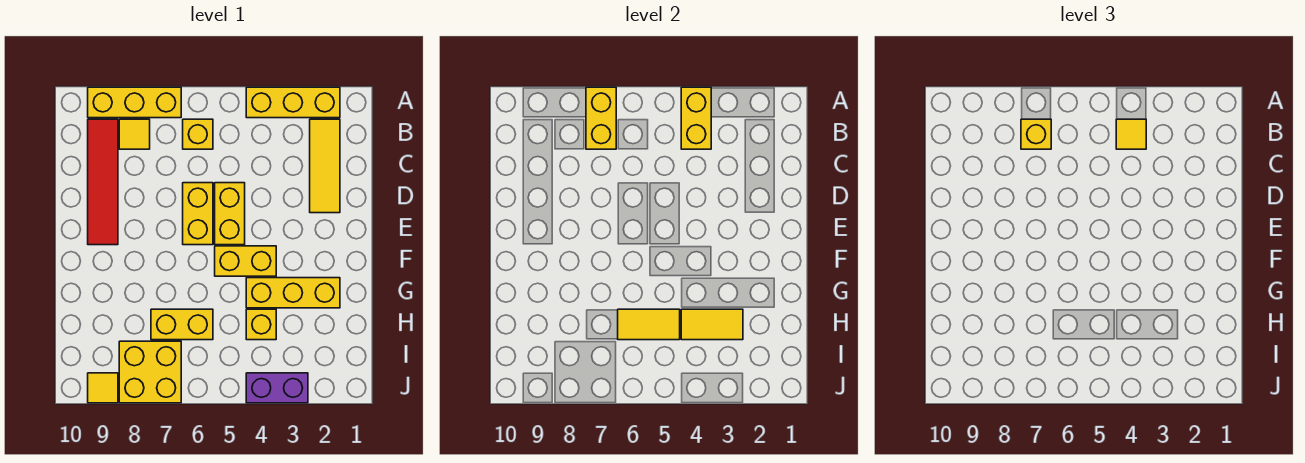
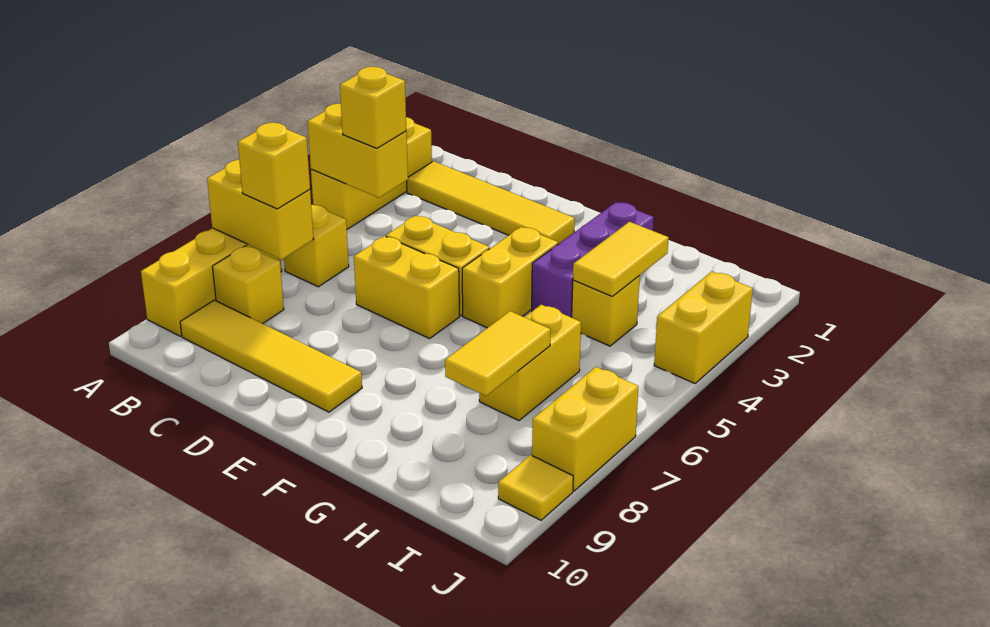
yellow 1x3 tile [310,119,340,213] -> yellow 1x4 tile [407,161,575,244]
yellow 1x1 tile [1116,119,1146,149] -> yellow 1x1 brick [340,67,406,148]
yellow 1x1 tile [119,119,150,149] -> yellow 1x1 brick [212,246,284,324]
red 1x4 tile [88,119,118,245] -> yellow 1x4 tile [180,300,362,412]
yellow 1x3 brick [246,278,340,308] -> purple 1x3 brick [532,202,654,318]
yellow 1x2 tile [618,309,680,340] -> yellow 1x2 tile moved to [445,311,551,396]
yellow 2x2 brick [119,341,181,403] -> yellow 1x2 brick [532,367,639,491]
purple 1x2 brick [246,373,308,403] -> yellow 1x2 brick [654,272,753,383]

